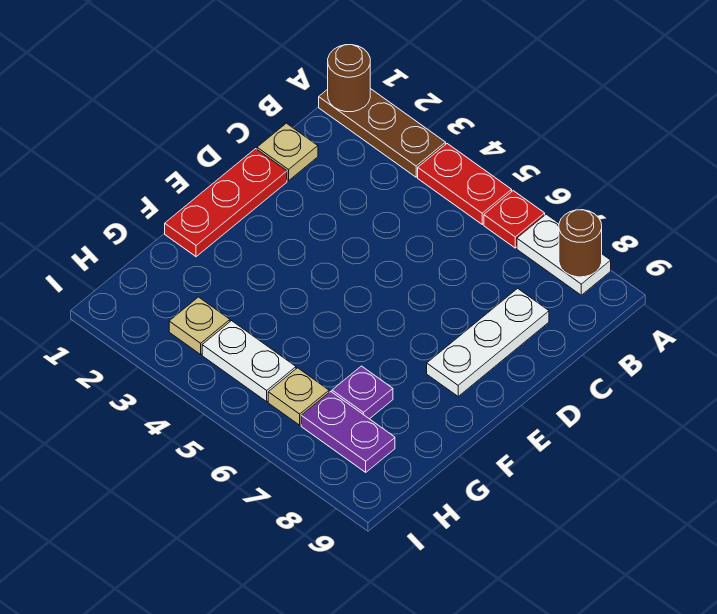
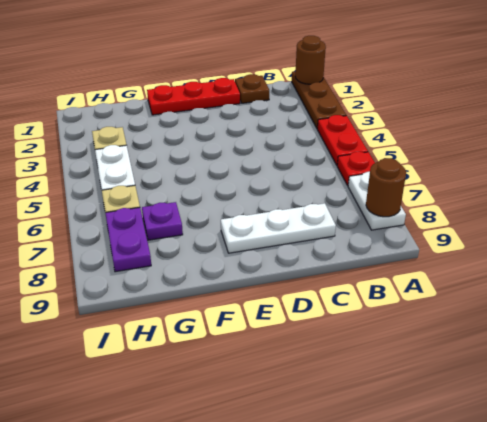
tan 1x1 plate [257,123,318,181] -> brown 1x1 plate [235,74,269,103]

